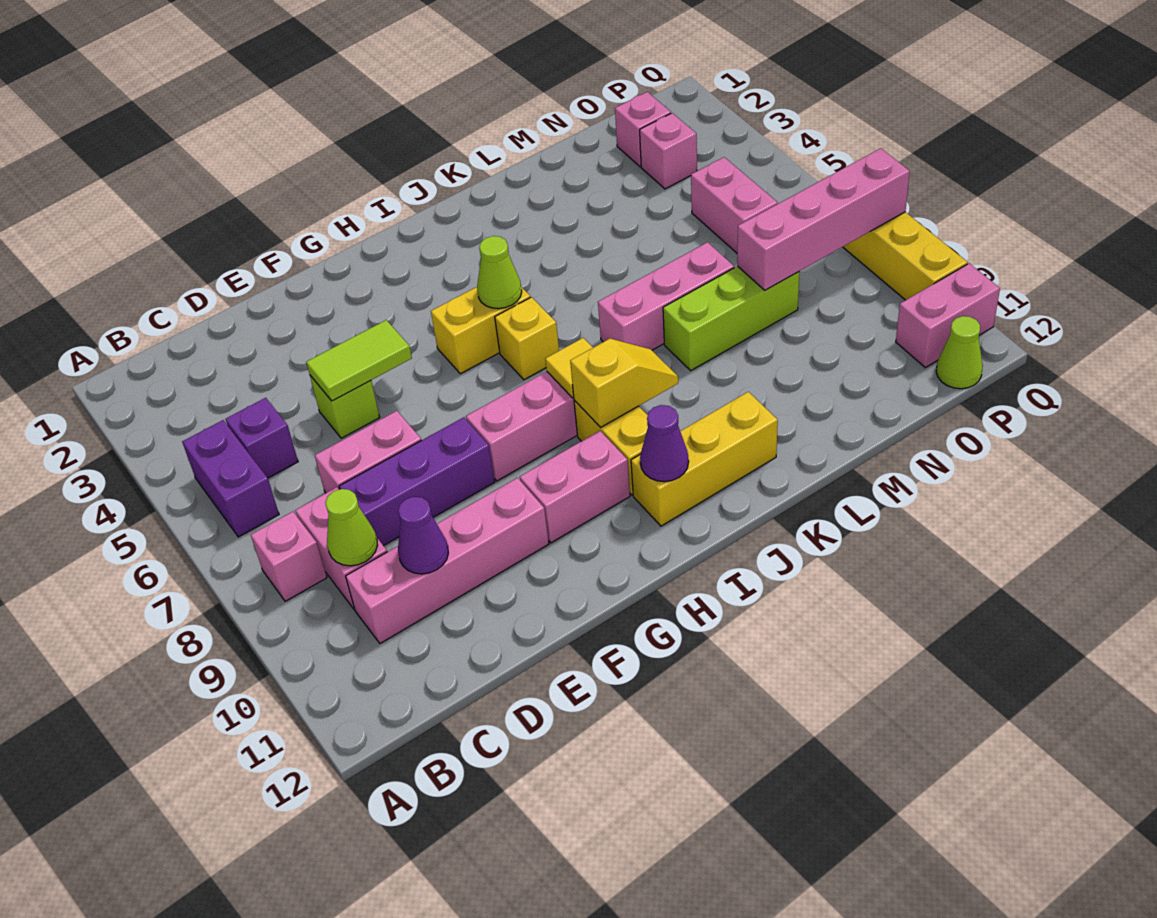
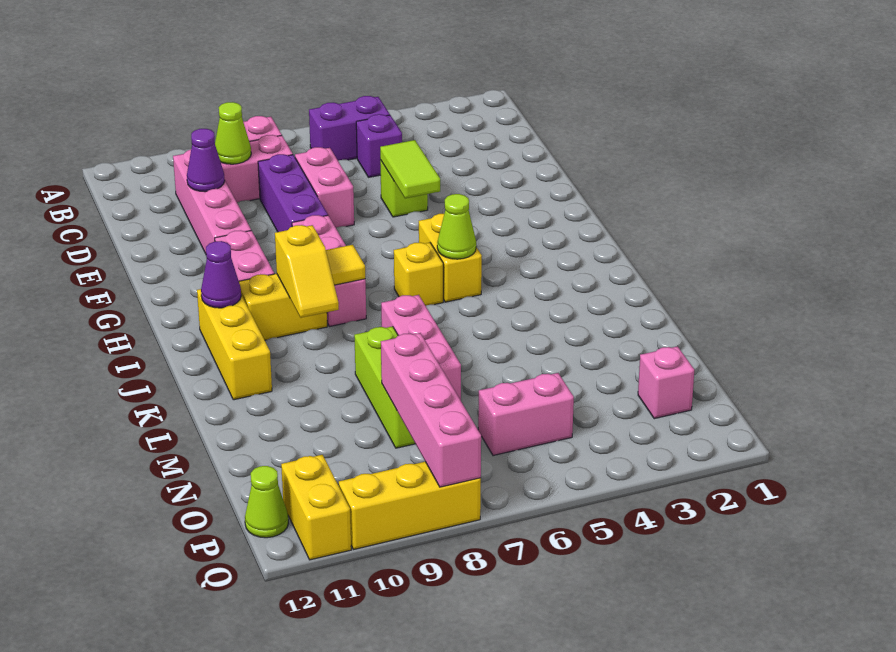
pink 1x1 brick [640,113,697,189] -> none
pink 1x2 brick [896,263,1000,367] -> yellow 1x2 brick [281,455,351,560]

